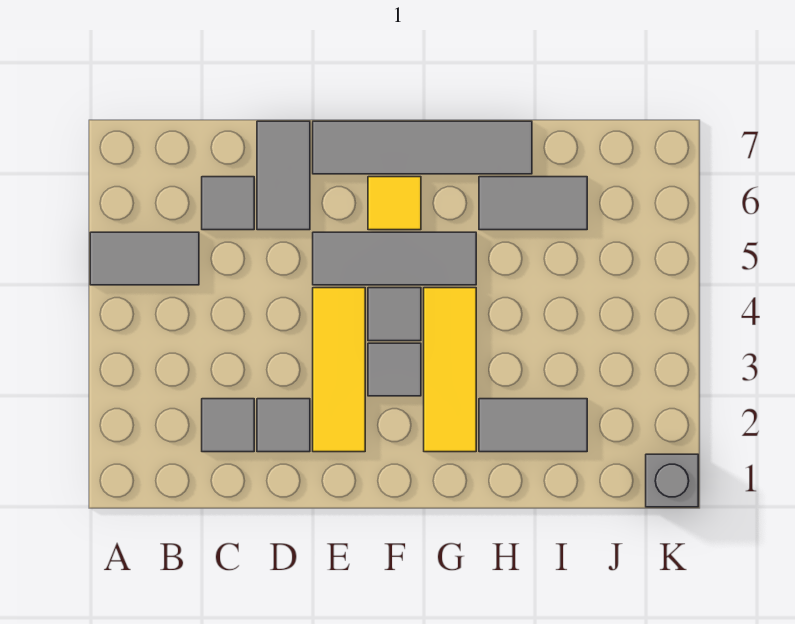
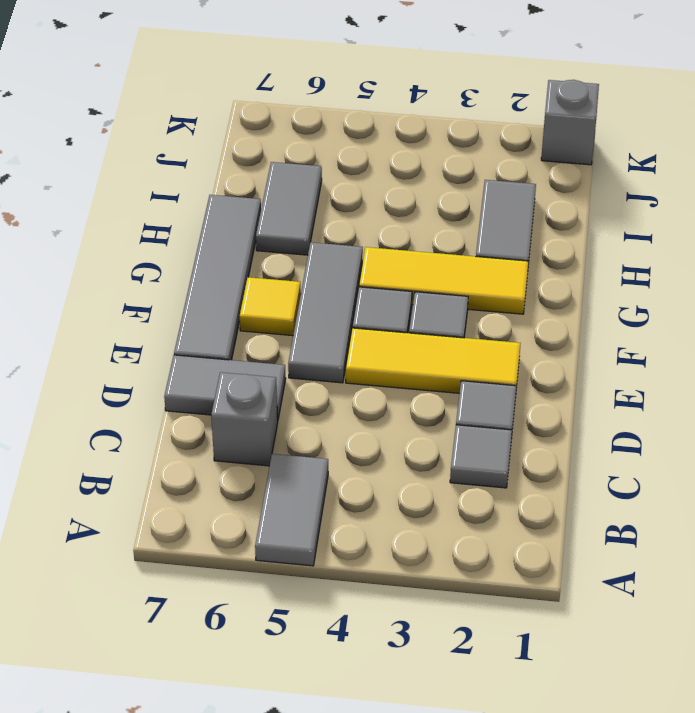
grey 1x1 tile [202,177,254,230] -> grey 1x1 brick [211,372,278,466]

